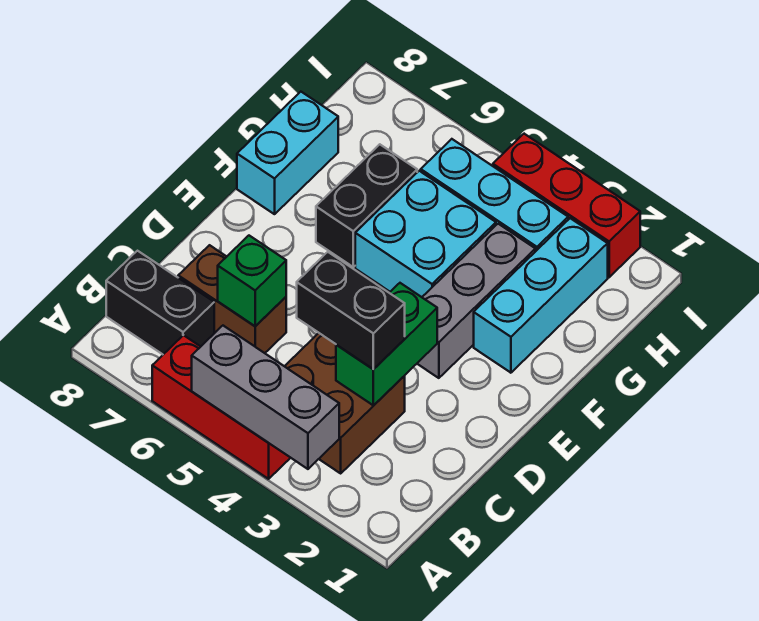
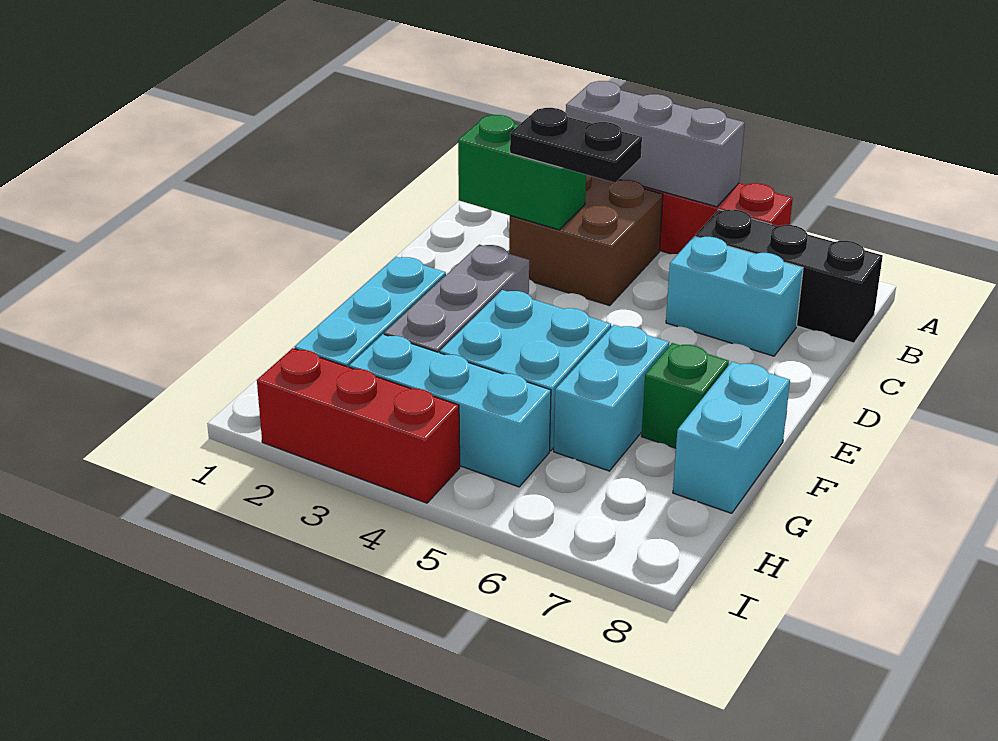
black 1x2 brick [106,251,214,354] -> black 1x3 brick [695,210,883,343]
green 1x2 brick [336,283,437,406] -> green 1x2 brick turned to [458,115,586,230]
black 1x2 brick [297,252,405,369] -> black 1x2 plate [510,108,642,183]
brown 1x2 brick [178,245,286,353] -> cyan 1x2 brick [666,236,803,356]
green 1x1 brick [218,236,286,326] -> green 1x1 brick moved to [641,343,729,448]
black 1x2 brick [316,144,417,267] -> cyan 1x2 brick [554,325,669,471]

